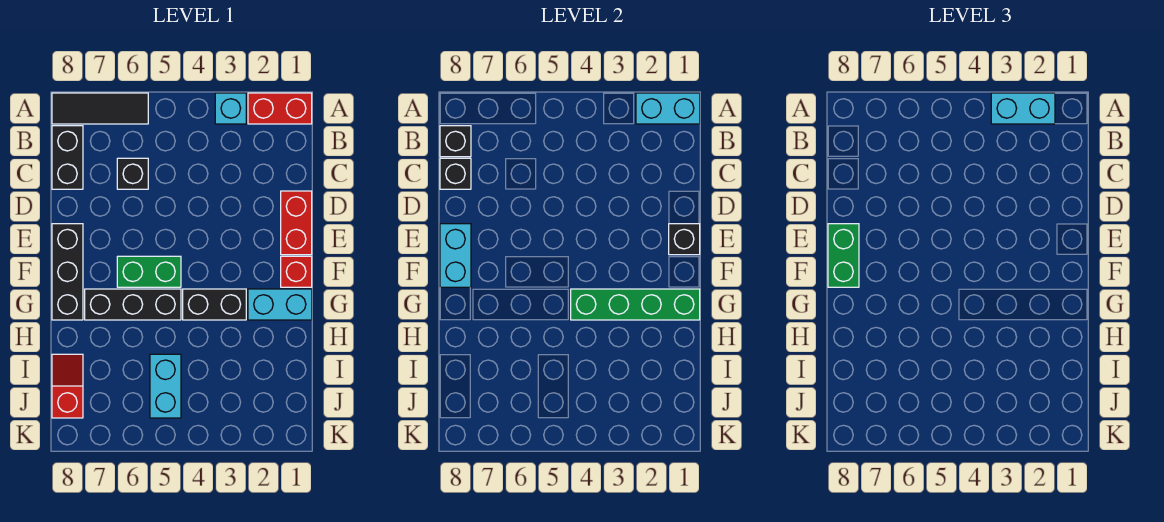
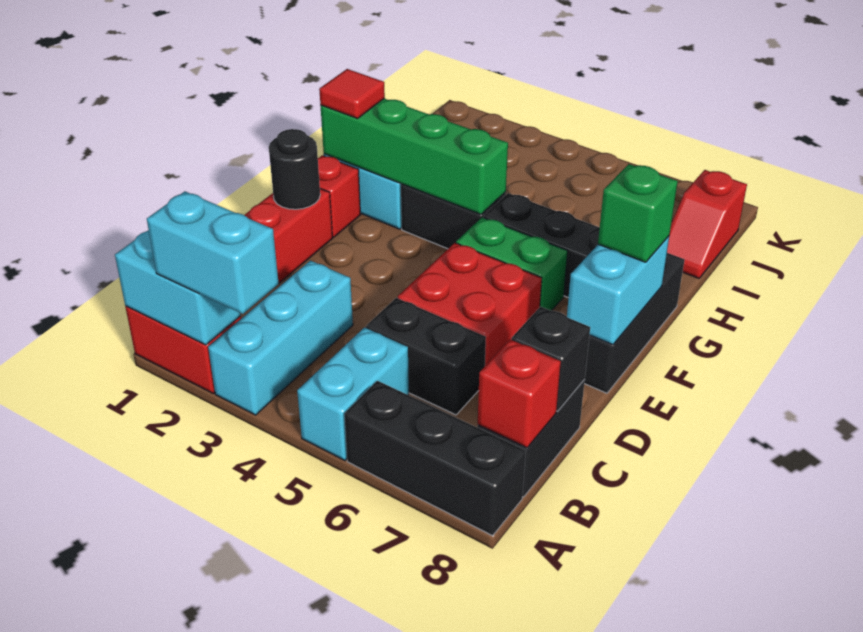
cyan 1x1 brick [215,93,246,124] -> cyan 1x3 brick [208,261,353,415]
black 1x3 tile [52,93,148,124] -> black 1x3 brick [344,381,526,536]
black 1x1 brick [440,126,471,157] -> red 1x1 brick [478,339,561,448]
black 1x1 brick [117,158,148,189] -> black 1x2 brick [366,298,486,415]
none -> red 2x2 brick [398,243,542,366]
black 1x1 brick [669,224,700,255] -> black 1x1 round brick [269,129,320,209]
green 1x2 brick [828,224,859,287] -> green 1x1 brick [598,164,678,262]
none -> red 1x1 tile [319,69,385,118]
cyan 1x2 brick [150,354,181,418] -> cyan 1x2 brick moved to [297,328,409,460]

